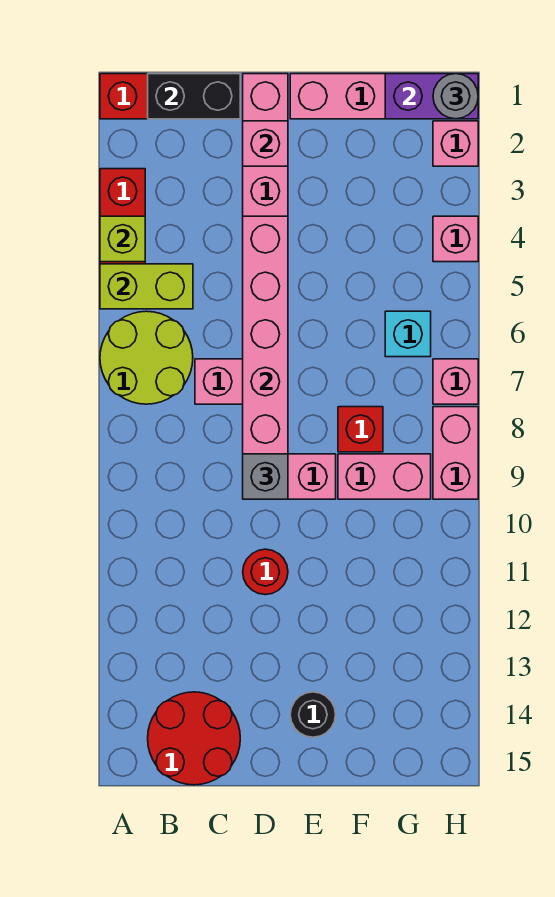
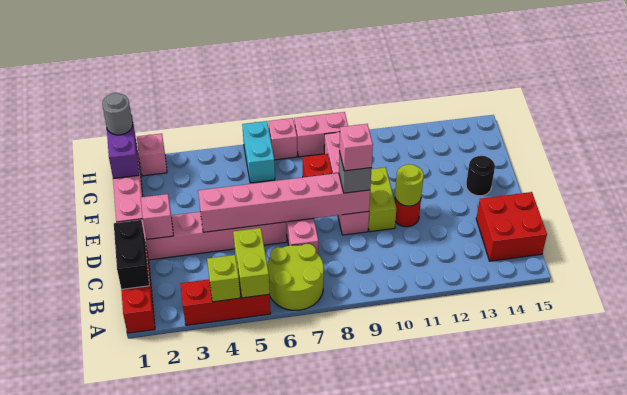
red 2x2 round brick [148,692,240,785] -> red 2x2 brick [476,192,547,261]
none -> lime 1x2 brick [368,167,396,232]
none -> lime 1x1 round brick [395,164,423,206]
cyan 1x1 brick [385,311,431,357] -> cyan 1x2 brick [242,121,275,183]
pink 1x1 brick [433,216,478,262] -> pink 1x1 brick moved to [339,124,373,171]

